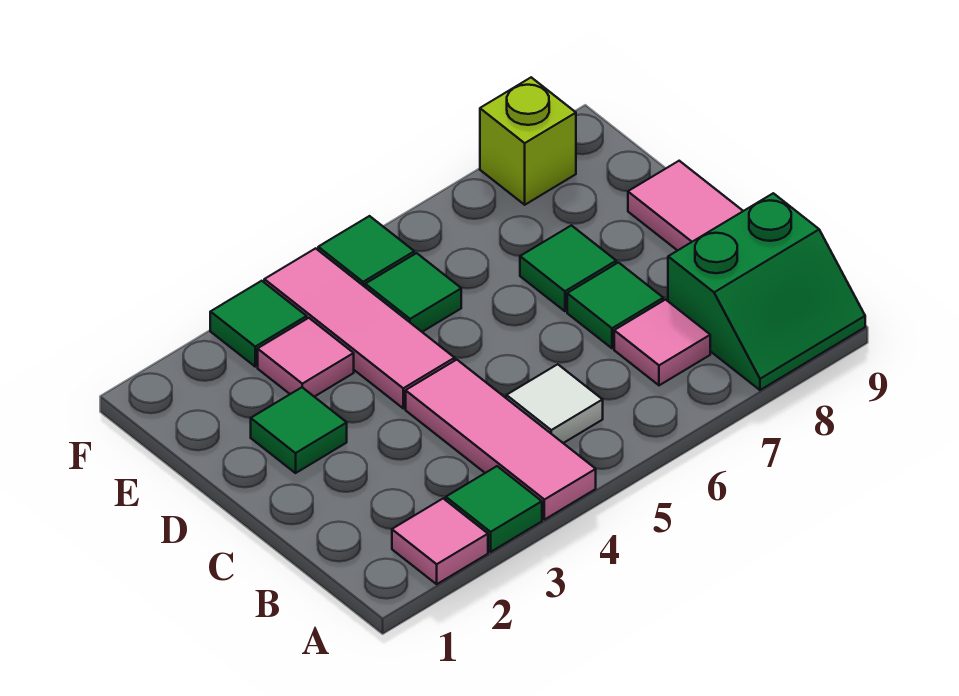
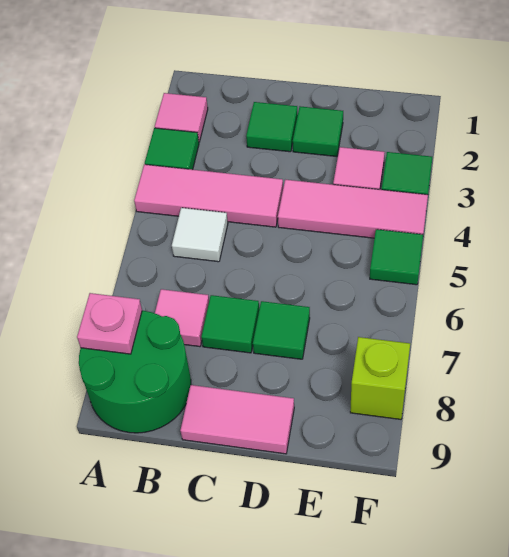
green 2x2 slope [668,193,865,390] -> green 2x2 round brick [79,311,191,433]
none -> pink 1x1 plate [77,293,142,354]
green 1x1 tile [365,253,461,332] -> green 1x1 tile moved to [246,102,298,152]

